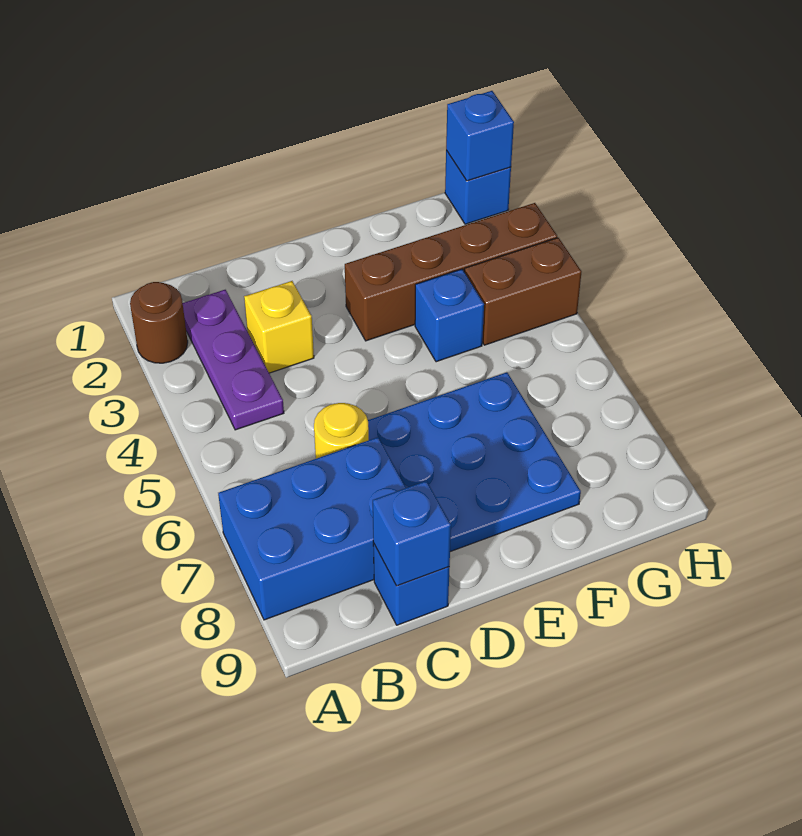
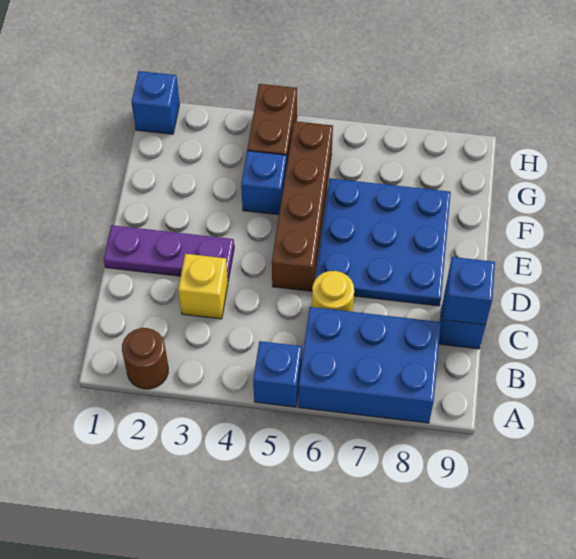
blue 2x3 brick [218,437,406,620] -> blue 2x3 brick turned to [298,307,441,423]
purple 1x3 plate [183,290,284,430] -> purple 1x3 plate moved to [104,225,234,280]
brown 1x4 brick [345,203,557,341] -> brown 1x4 brick moved to [272,121,333,291]
blue 1x1 brick [446,91,514,181] -> blue 1x1 brick moved to [253,341,302,407]

